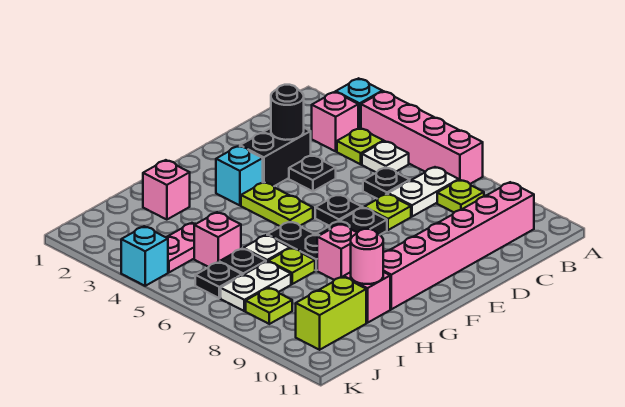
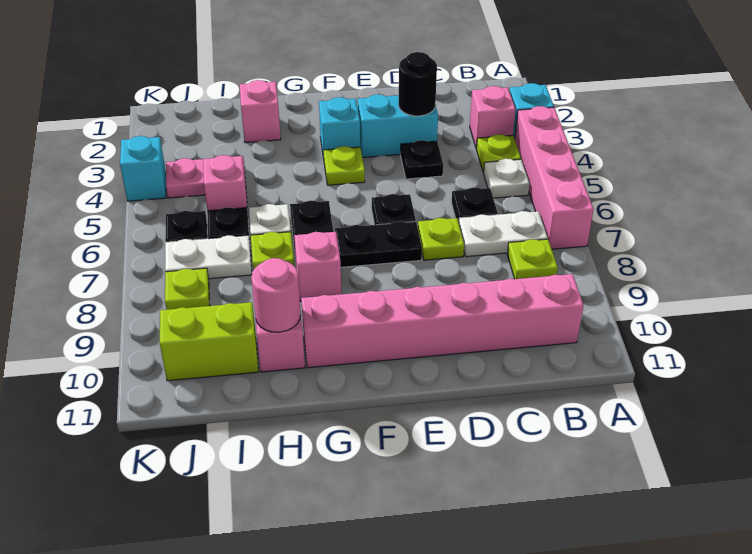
black 1x2 brick [240,128,311,186] -> cyan 1x2 brick [358,94,438,158]
lime 1x2 plate [241,182,313,227] -> lime 1x1 plate [323,146,365,185]

